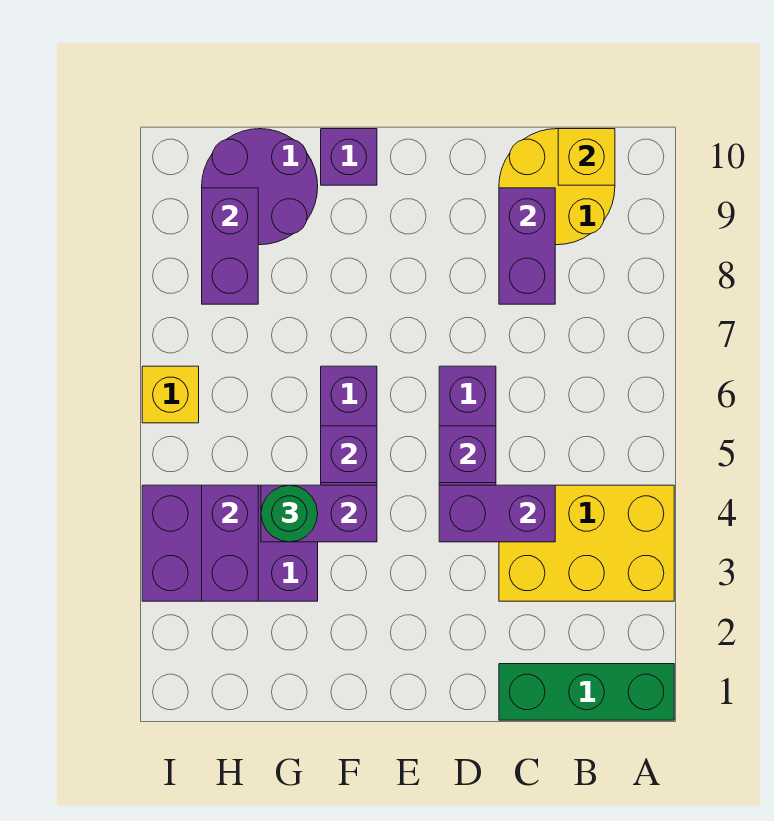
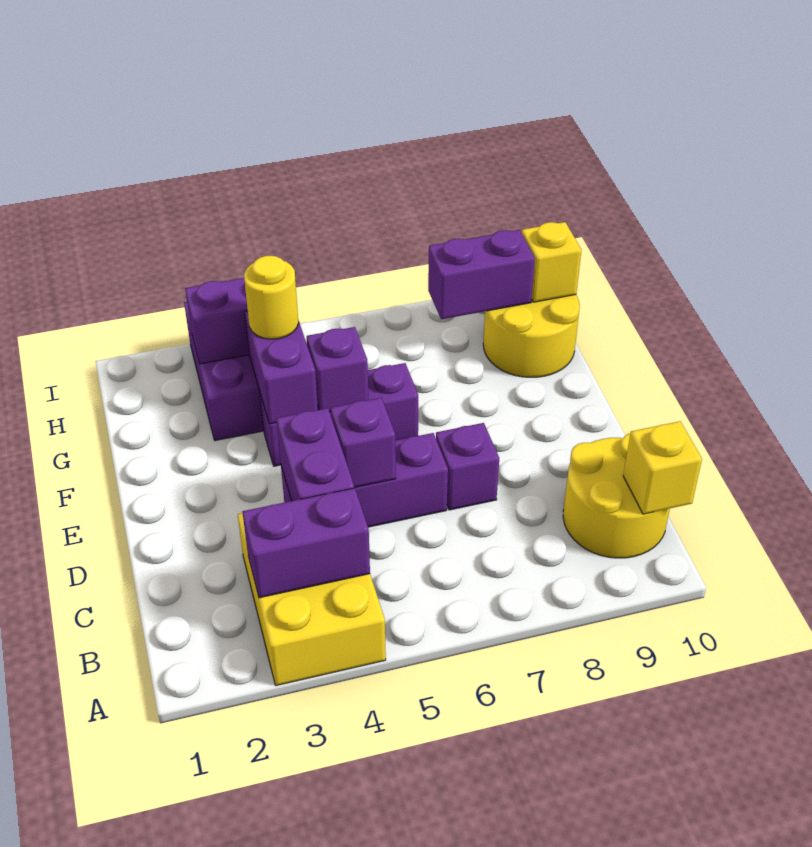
green 1x3 brick [499,664,674,720] -> none
purple 1x2 brick [499,188,555,304] -> purple 1x2 brick moved to [242,488,370,598]
purple 1x1 brick [321,129,377,185] -> purple 1x1 brick moved to [436,423,499,510]
green 1x1 round brick [261,485,318,542] -> yellow 1x1 round brick [244,256,299,339]
purple 2x2 round brick [202,129,318,245] -> yellow 2x2 round brick [483,295,580,377]
yellow 1x1 brick [142,366,199,423] -> yellow 1x1 brick moved to [522,222,581,302]

